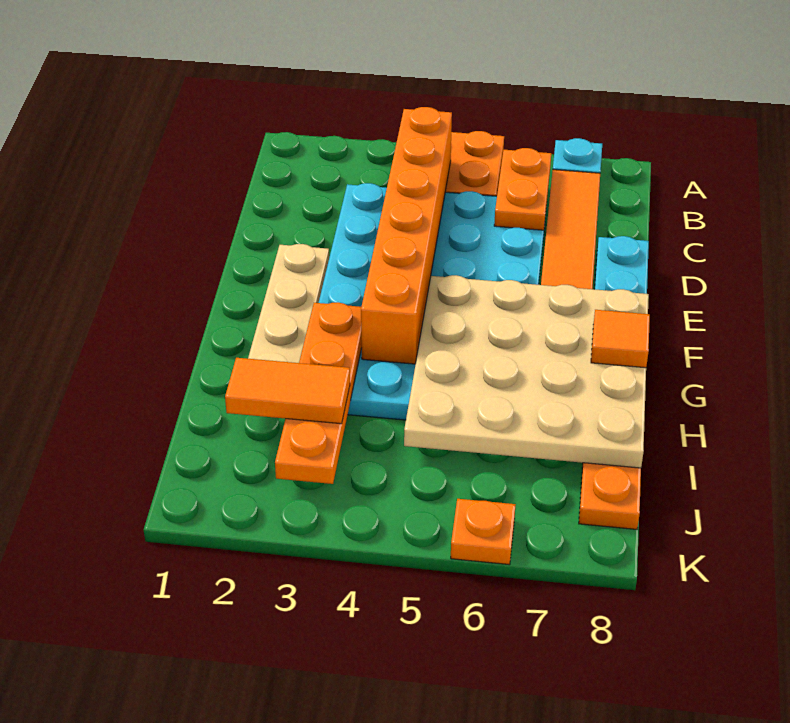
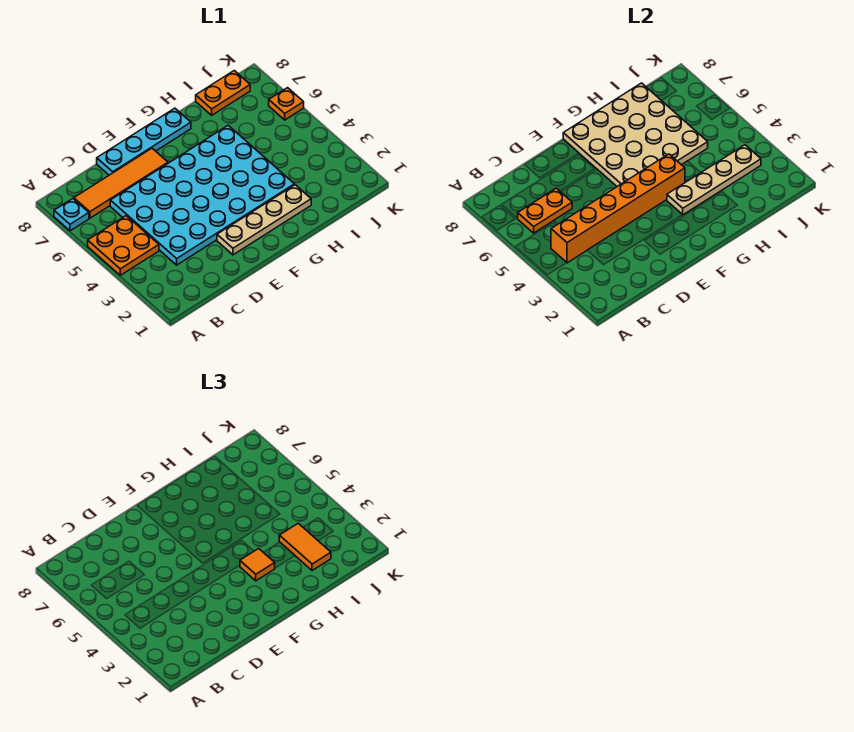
orange 1x4 plate [275,302,362,484] -> tan 1x4 plate [667,145,761,215]
orange 1x1 tile [591,310,650,368] -> orange 1x1 tile moved to [240,548,275,581]

